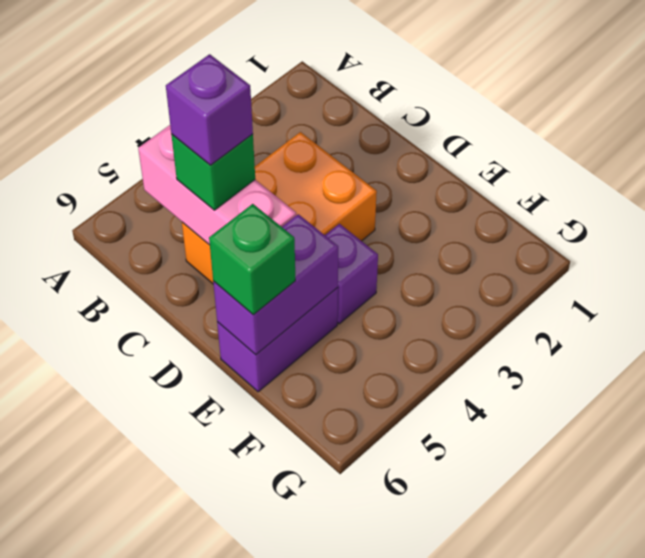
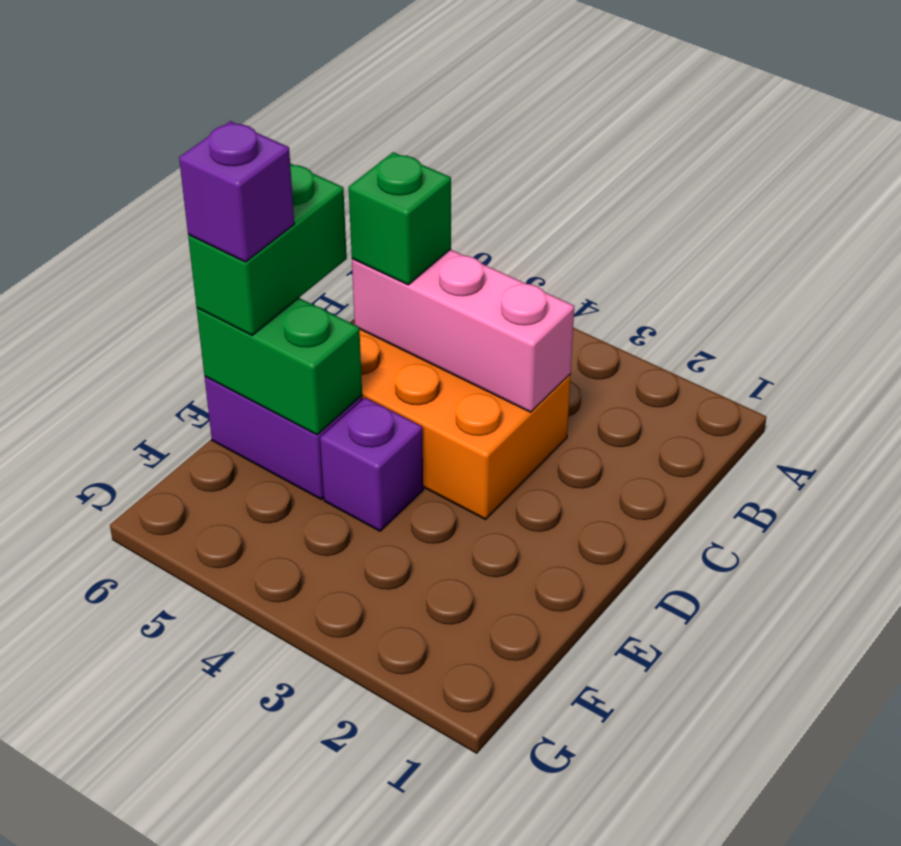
pink 1x3 brick [138,125,296,245] -> pink 1x3 brick turned to [352,249,574,412]
purple 1x1 brick [166,54,253,165] -> purple 1x1 brick moved to [179,121,294,262]
purple 1x2 brick [213,214,338,355] -> green 1x2 brick [197,298,362,435]
green 1x1 brick [209,204,295,315] -> green 1x2 brick [188,163,347,335]

